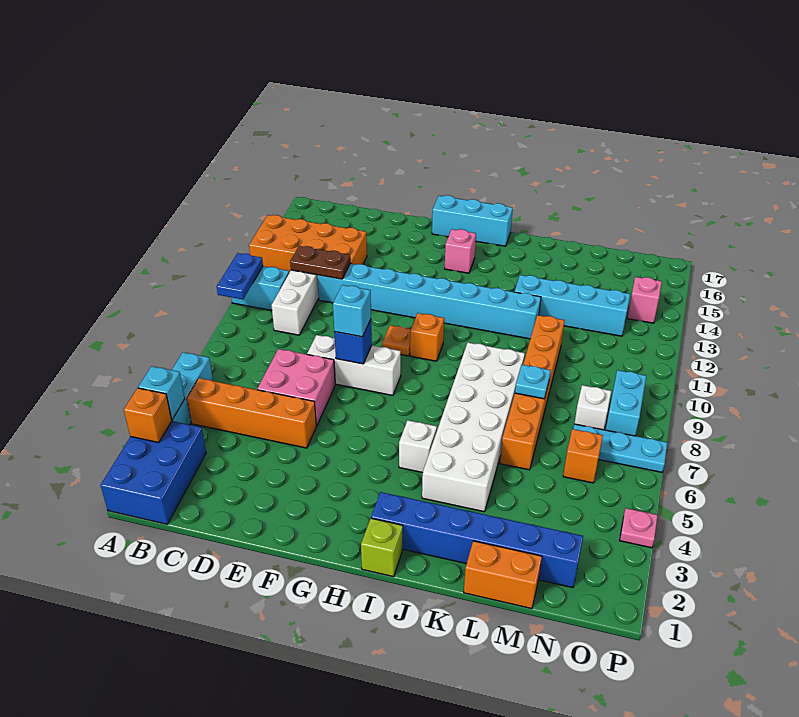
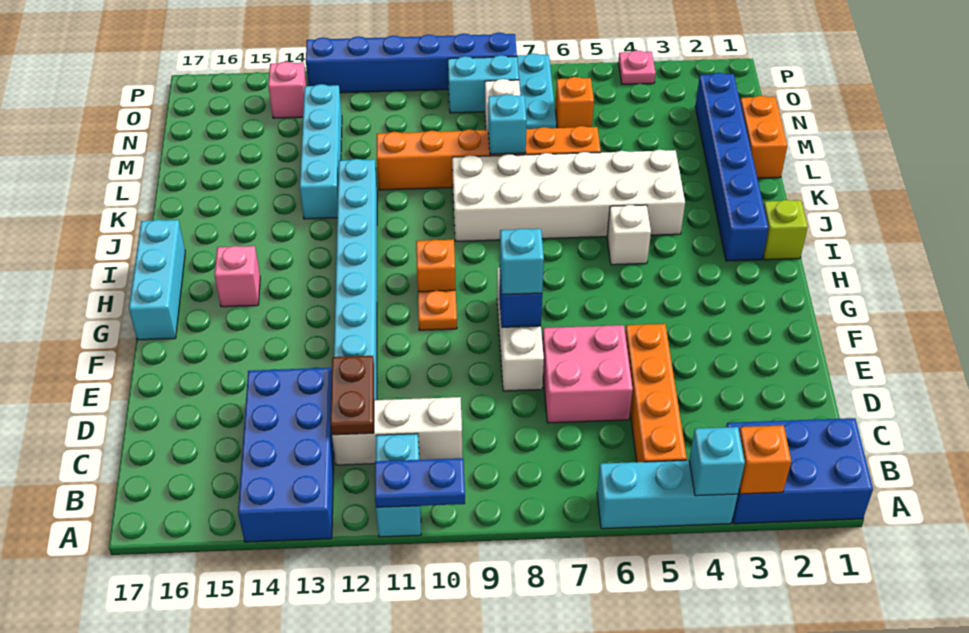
orange 2x4 brick [249,215,367,272] -> blue 2x4 brick [238,368,334,542]
cyan 1x1 plate [515,365,551,399] -> cyan 1x1 brick [488,94,527,154]
none -> blue 1x6 brick [306,32,517,93]

